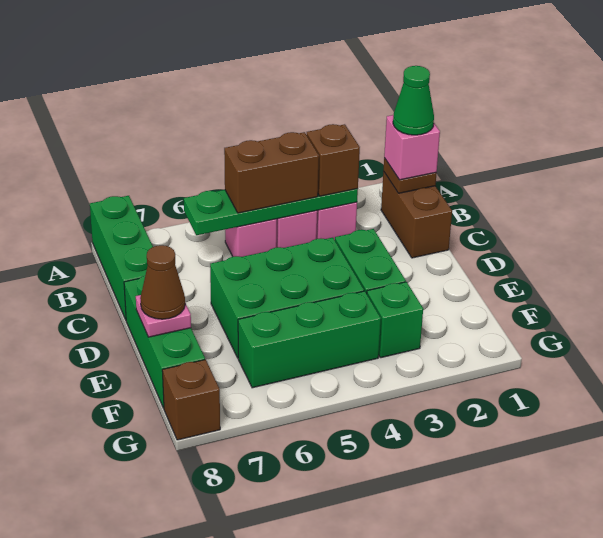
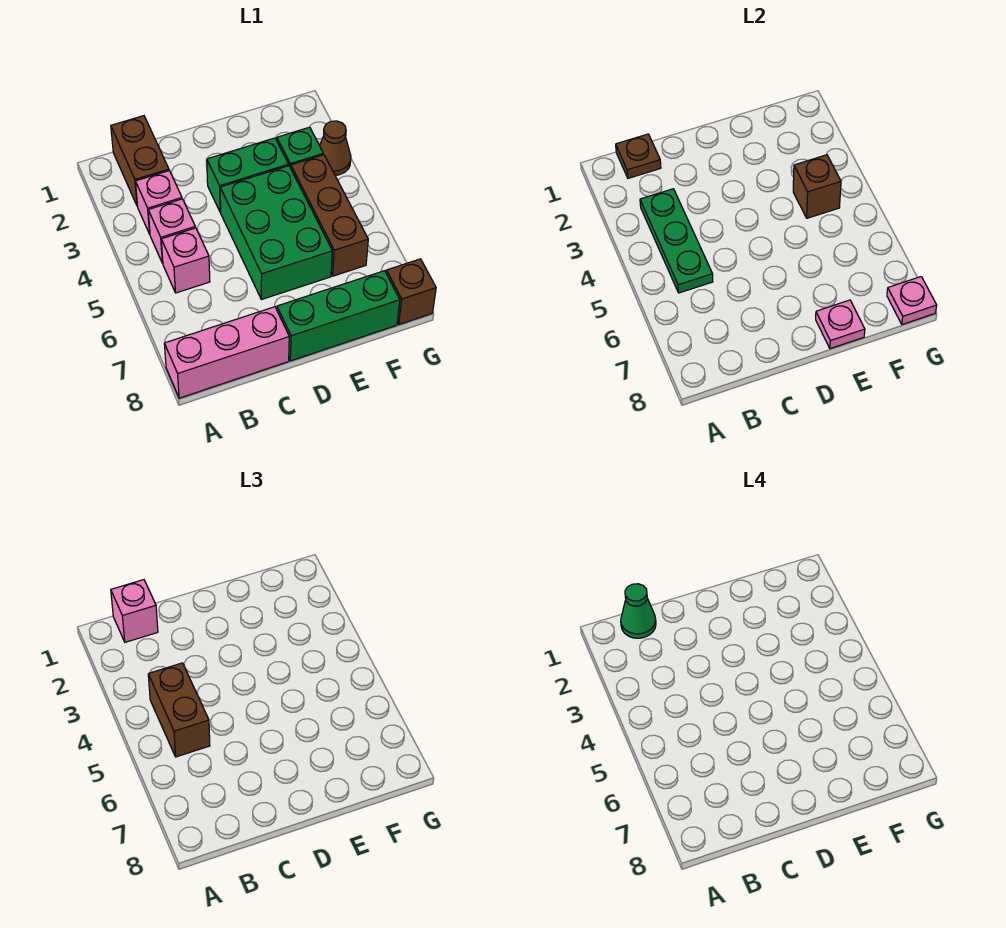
green 1x3 brick [90,196,153,320] -> pink 1x3 brick [164,307,289,398]
brown 1x2 brick [381,171,452,258] -> brown 1x2 brick turned to [111,116,169,205]
green 1x4 plate [184,189,358,235] -> green 1x3 plate [640,189,713,293]
brown 1x1 brick [307,124,360,196] -> brown 1x1 brick moved to [793,155,841,218]
brown 1x1 cone [140,245,185,319] -> brown 1x1 cone moved to [320,121,351,175]
green 1x3 brick [238,291,381,388] -> brown 1x3 brick [291,155,368,276]
none -> pink 1x1 plate [887,277,937,324]

